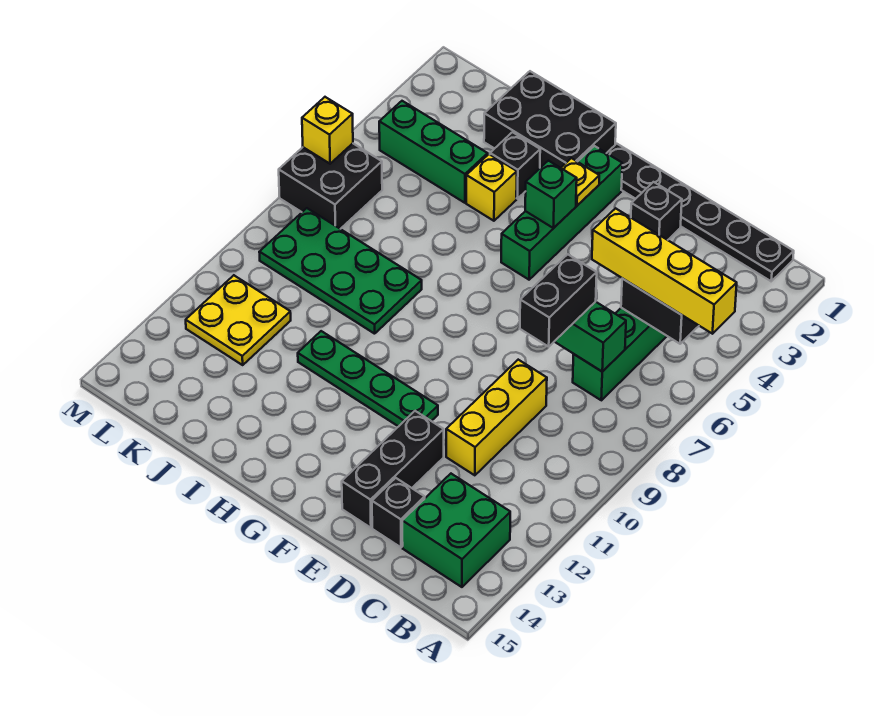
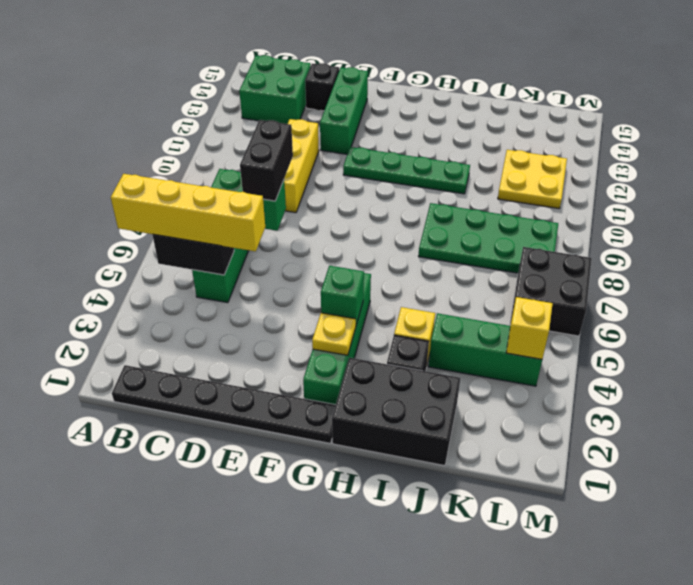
black 1x1 brick [631,182,682,240] -> none
black 1x3 brick [342,411,444,528] -> green 1x3 brick [320,67,368,154]
yellow 1x1 brick [302,97,353,164] -> yellow 1x1 brick moved to [506,297,553,359]

